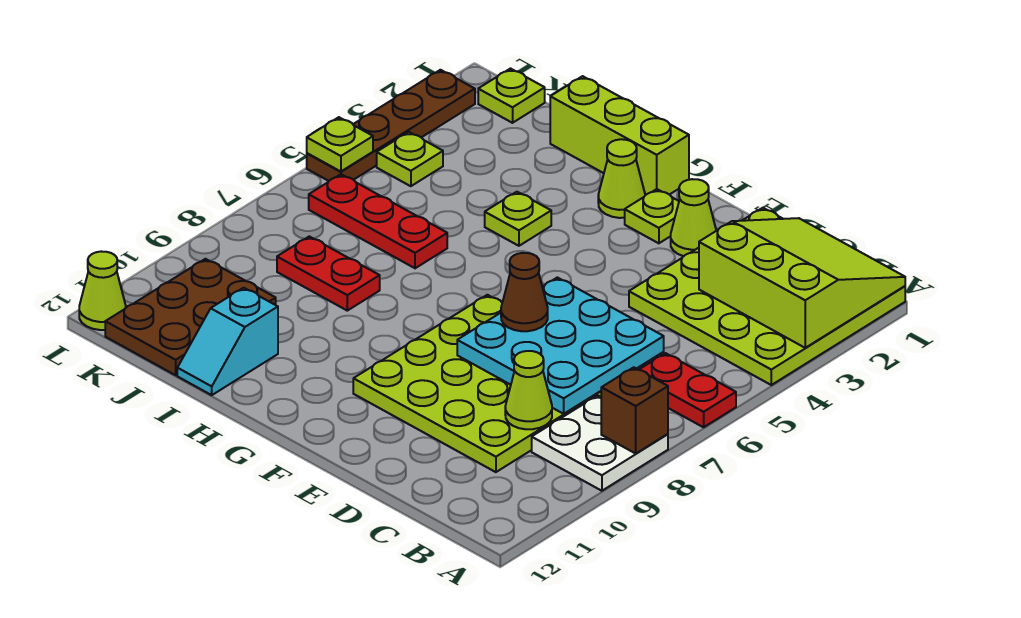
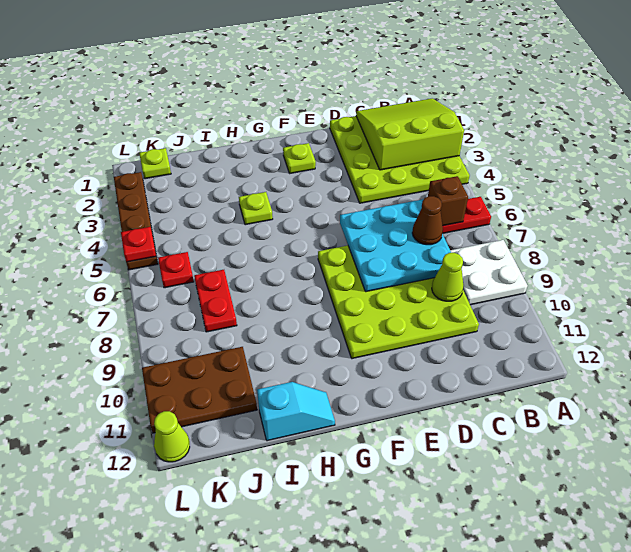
brown 1x1 brick [601,367,668,453] -> brown 1x1 brick moved to [428,176,468,226]
lime 1x1 cone [671,179,716,256] -> none
brown 1x1 cone [501,253,548,331] -> brown 1x1 cone moved to [412,196,443,245]
lime 1x3 brick [550,76,689,195] -> none
lime 1x1 cone [598,139,645,218] -> none
red 1x3 plate [309,174,447,268] -> red 1x1 plate [158,252,194,288]
red 1x2 plate [277,236,380,311] -> red 1x2 plate turned to [194,270,237,332]
cyan 1x2 slope [177,288,278,395] -> cyan 1x2 slope turned to [257,382,335,441]
brown 2x3 plate [105,259,276,375] -> brown 2x3 plate turned to [142,347,257,433]
lime 1x1 plate [377,132,443,186] -> none
lime 1x1 plate [307,117,373,171] -> red 1x1 plate [121,227,156,262]

